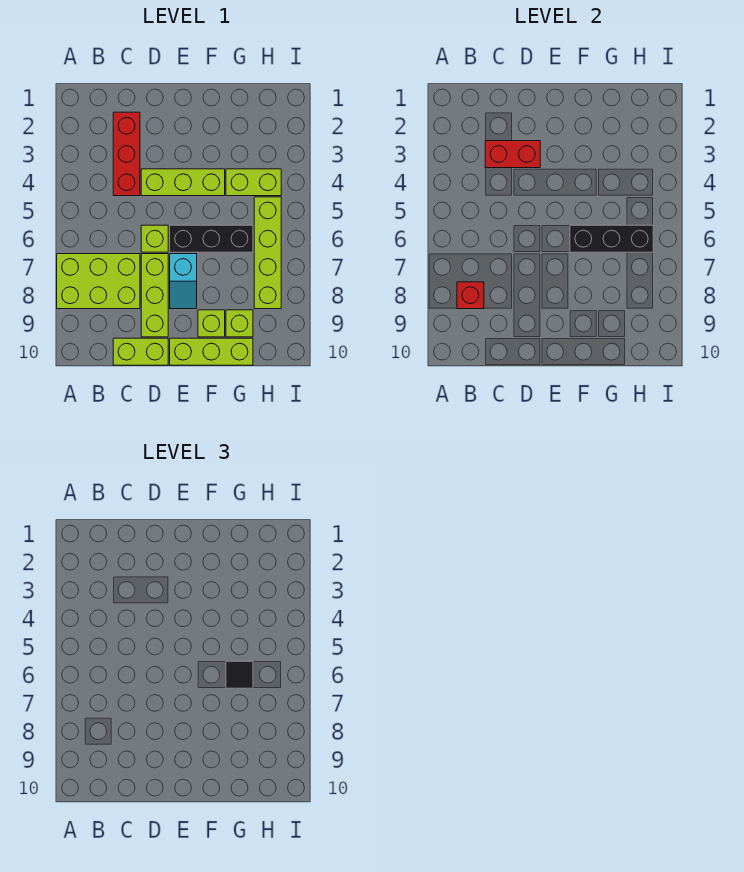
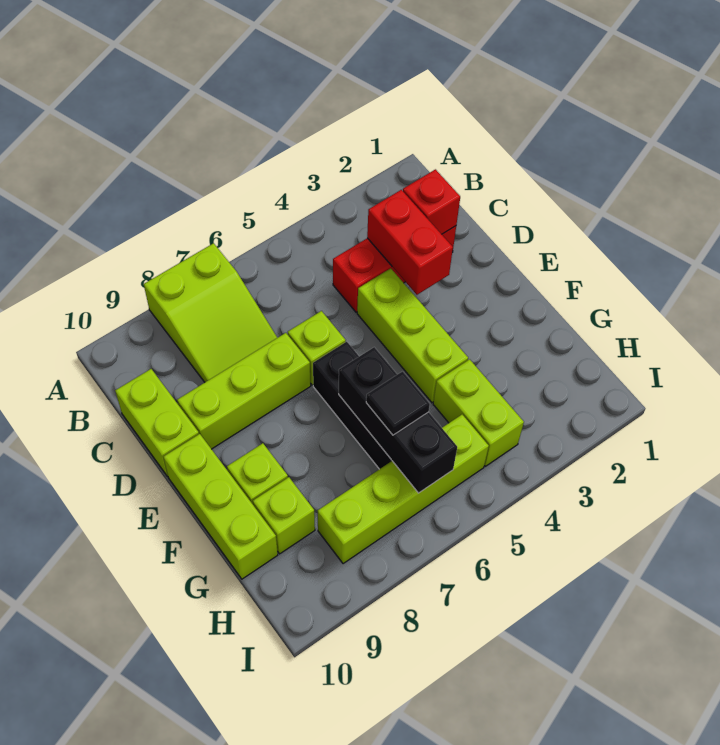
lime 2x3 brick [57,254,140,309] -> lime 2x3 slope [144,243,277,382]
red 1x1 brick [457,282,484,309] -> red 1x1 brick moved to [403,169,460,234]
cyan 1x2 slope [170,254,197,309] -> none

